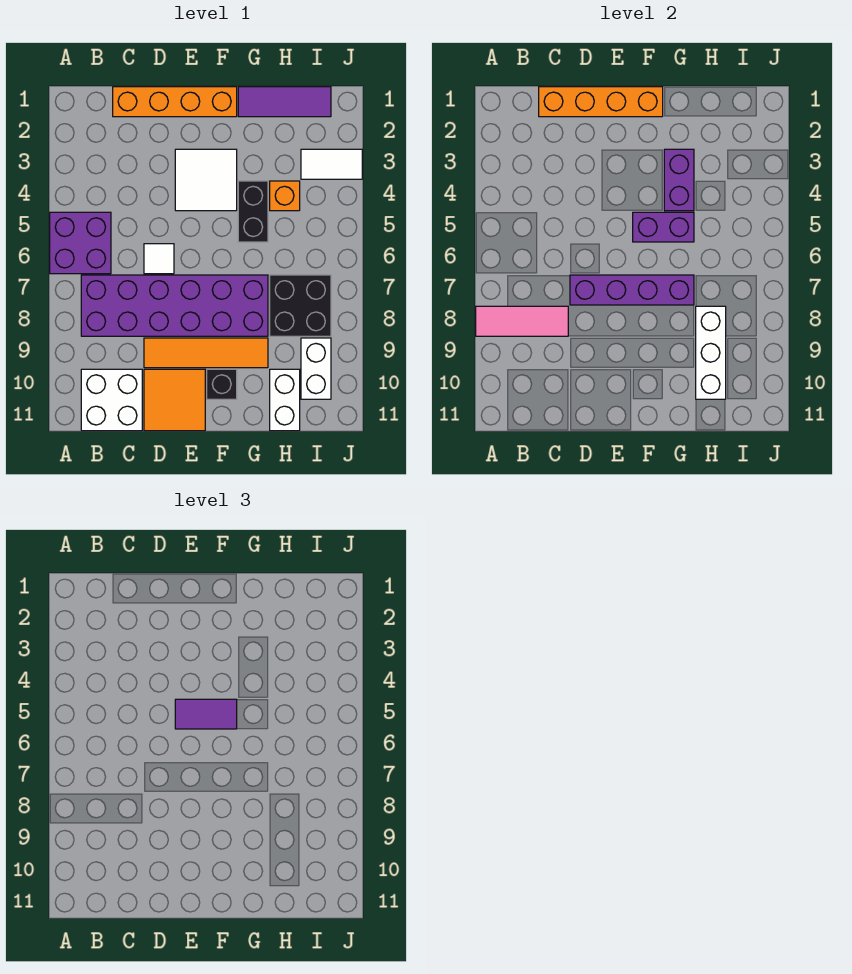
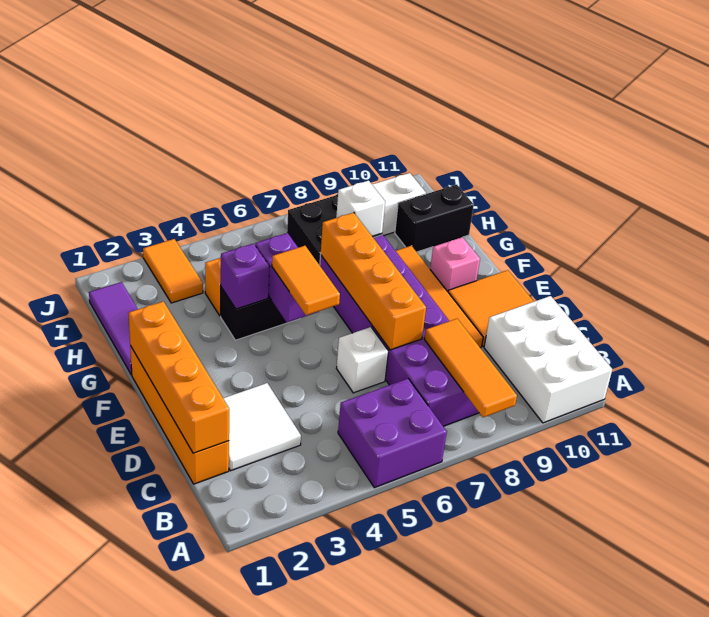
pink 1x3 tile [476,306,568,336] -> orange 1x3 tile [425,319,517,417]
white 2x2 brick [81,369,142,431] -> white 2x3 brick [484,296,612,423]
white 1x1 tile [144,244,174,274] -> white 1x1 brick [336,327,388,393]
purple 1x4 brick [570,275,694,305] -> orange 1x4 brick [321,213,426,350]
white 2x2 tile [175,149,237,211] -> white 2x2 tile moved to [223,383,301,471]
purple 1x2 tile [175,699,237,729] -> orange 1x2 tile [272,246,340,315]
black 1x1 brick [207,369,237,399] -> pink 1x1 brick [430,237,480,292]
purple 1x2 brick [664,149,694,211] -> purple 1x1 brick [221,244,269,309]
white 1x3 brick [696,306,726,399] -> white 1x1 brick [336,181,385,236]
white 1x2 brick [270,369,300,431] -> black 1x2 brick [395,185,474,252]
white 1x2 tile [301,149,362,179] -> orange 1x2 tile [143,239,203,303]

